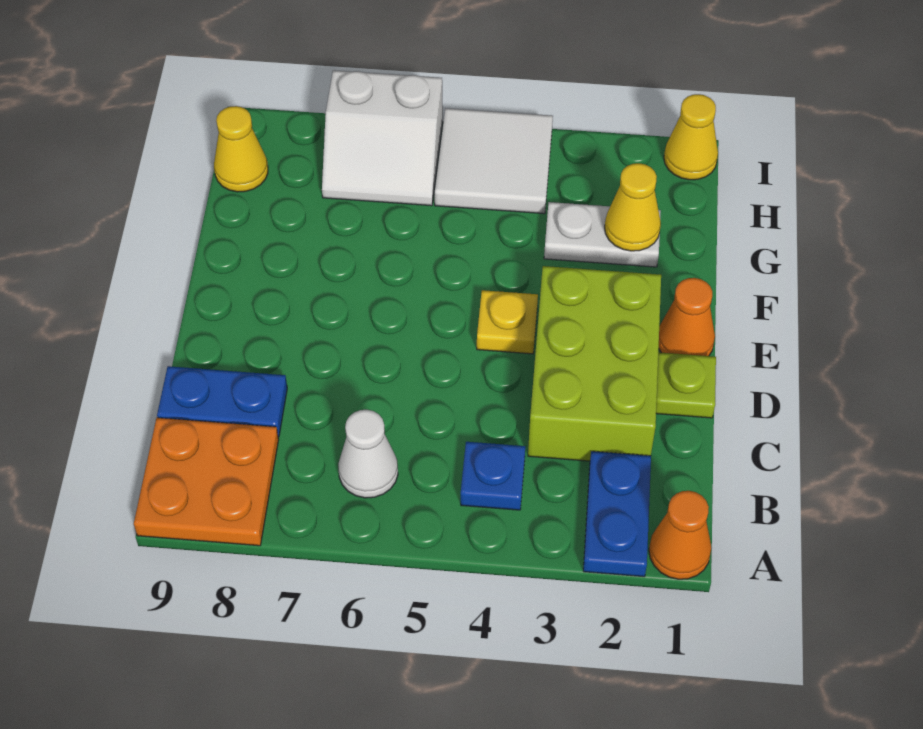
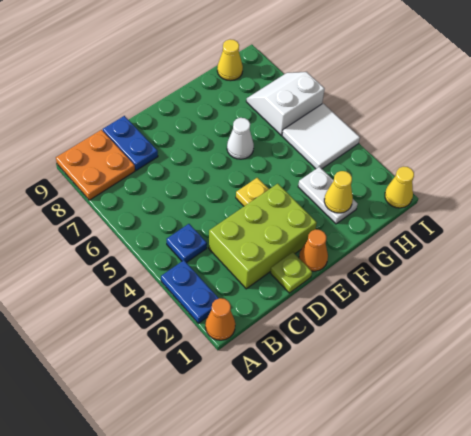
blue 1x2 plate [583,451,651,577] -> blue 1x2 plate turned to [161,260,219,323]
white 1x1 cone [338,410,398,498] -> white 1x1 cone moved to [227,118,254,159]
white 2x2 slope [322,70,443,206] -> white 2x2 slope turned to [246,72,324,135]

